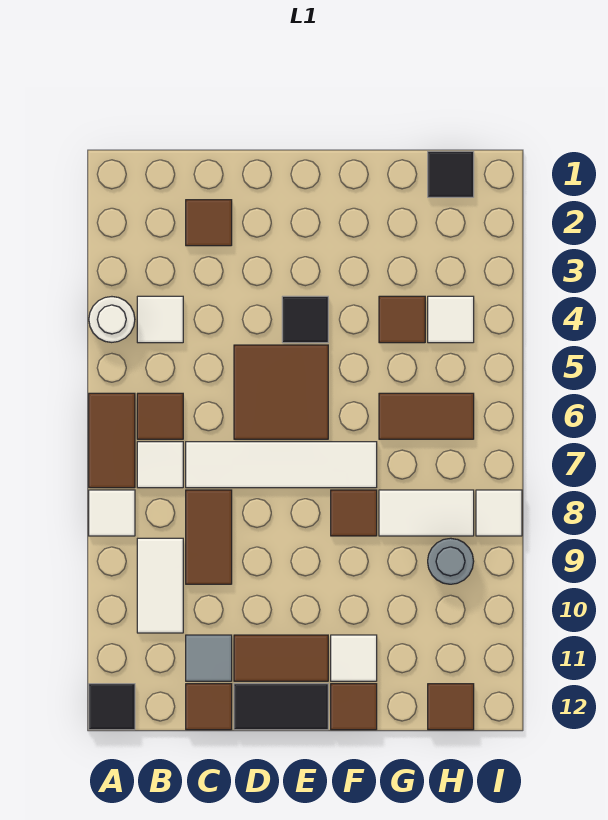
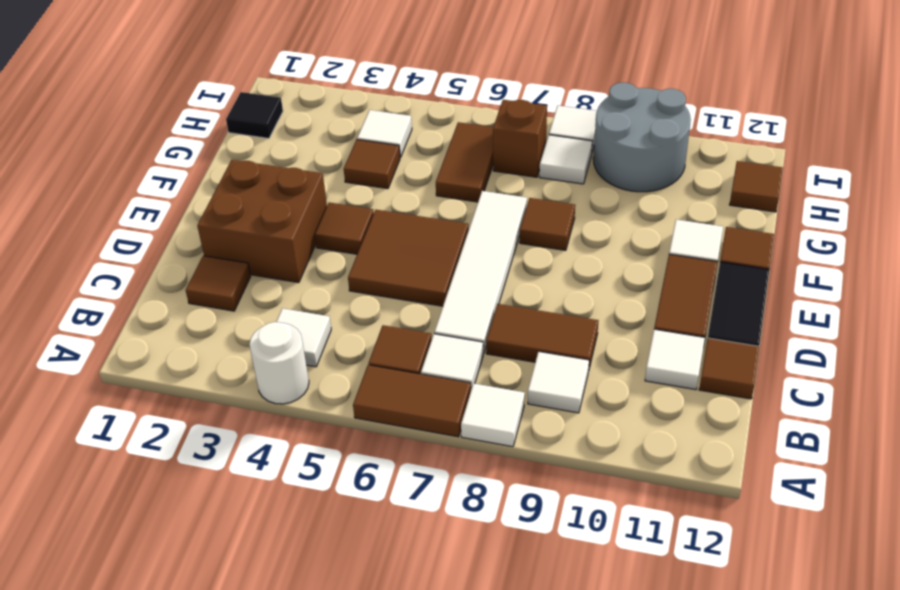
black 1x1 tile [89,684,135,730] -> none
white 1x2 tile [137,538,183,633] -> white 1x1 tile [528,352,589,413]
grey 1x1 tile [186,635,232,681] -> white 1x1 tile [645,329,705,390]
none -> brown 2x2 brick [197,160,327,283]
black 1x1 tile [282,296,328,343] -> brown 1x1 tile [315,202,374,254]
white 1x2 tile [379,490,474,536] -> white 1x1 tile [539,135,592,184]
none -> brown 1x1 brick [493,100,547,177]
grey 1x1 round brick [428,538,474,584] -> grey 2x2 round brick [593,83,691,192]

